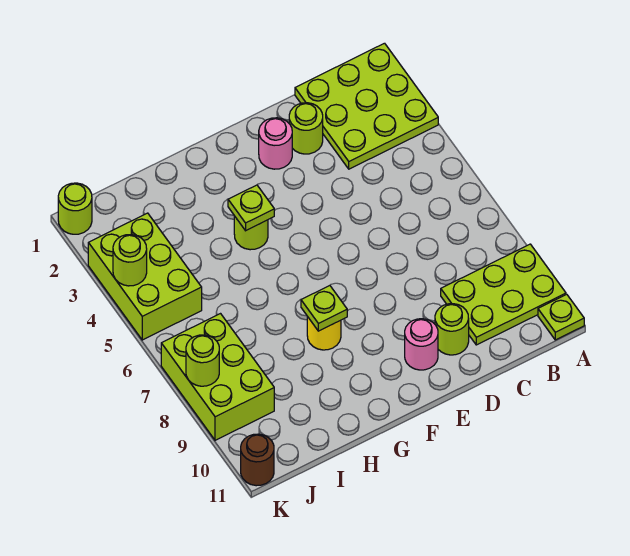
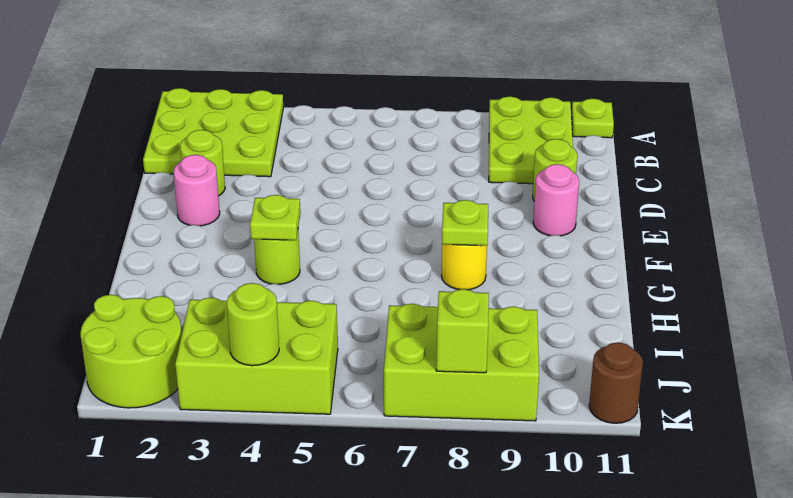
lime 1x1 round brick [58,183,92,234] -> lime 2x2 round brick [81,295,182,408]
lime 1x1 round brick [186,335,219,386] -> lime 1x1 brick [436,289,489,373]

